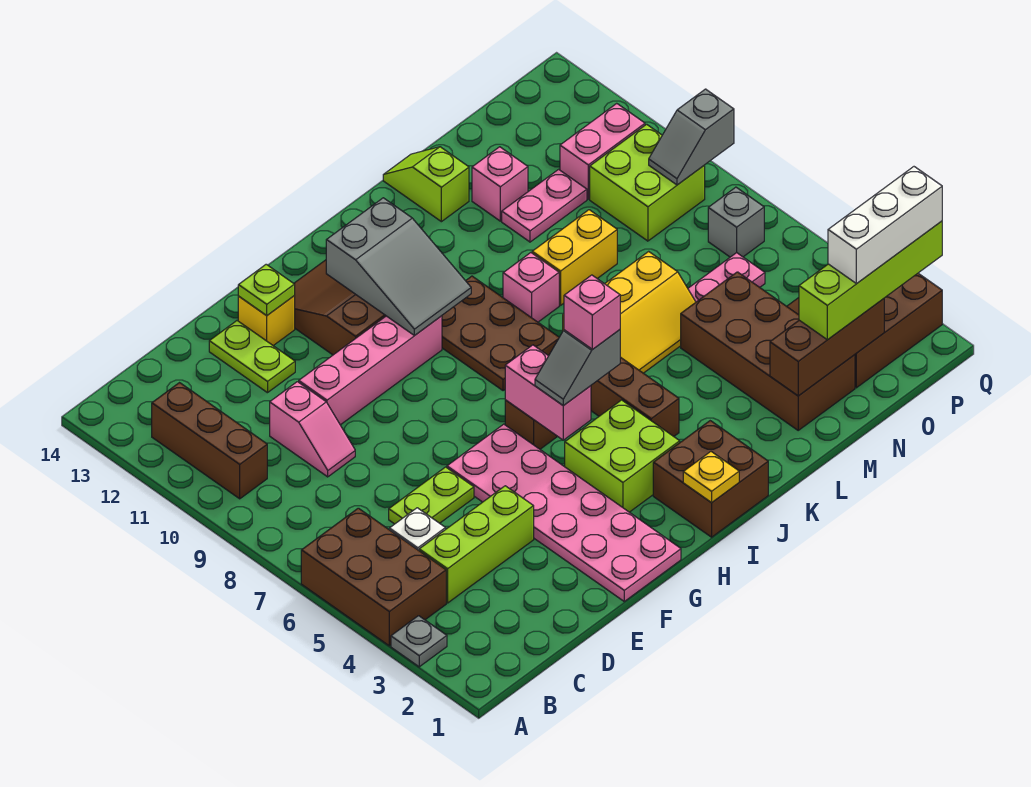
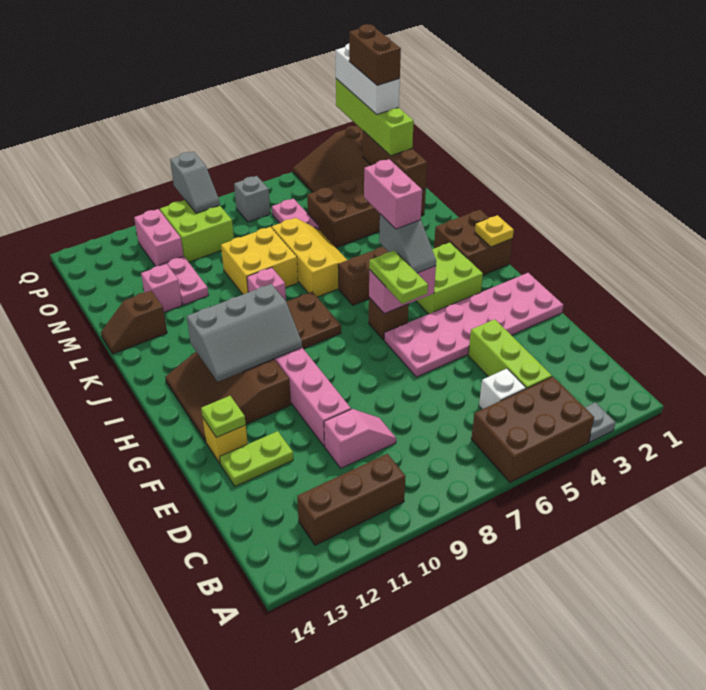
lime 1x2 plate [389,467,474,524] -> lime 1x2 plate moved to [369,250,428,304]
grey 2x3 slope [326,198,471,336] -> grey 2x3 slope turned to [187,284,302,382]
pink 1x1 brick [564,275,620,349] -> pink 1x2 brick [364,159,422,229]
yellow 1x2 brick [532,210,617,305] -> yellow 2x2 brick [221,227,298,294]
lime 1x2 slope [383,147,469,222] -> brown 1x2 slope [101,291,167,354]
none -> brown 1x2 brick [349,24,401,85]

